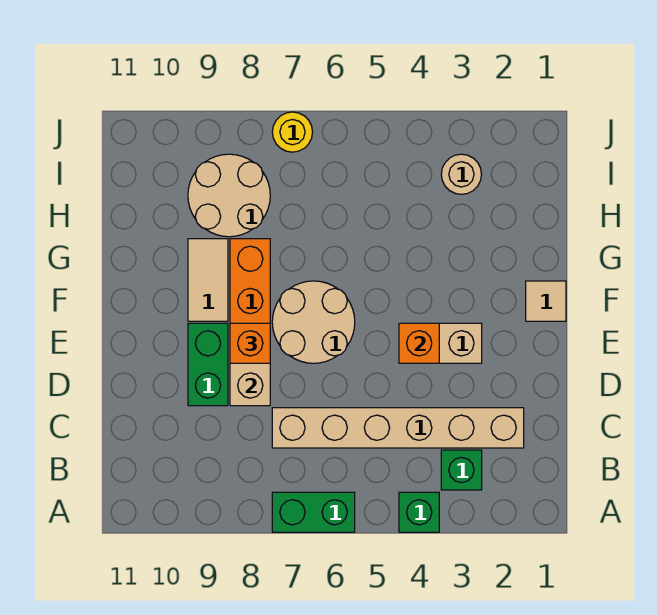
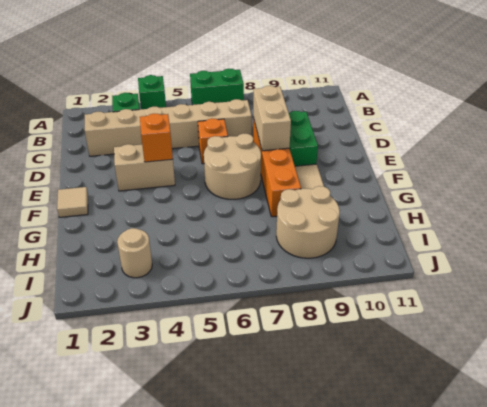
orange 1x1 brick [230,323,270,363] -> orange 1x1 brick moved to [198,118,228,164]
yellow 1x1 round brick [272,112,313,152] -> none

